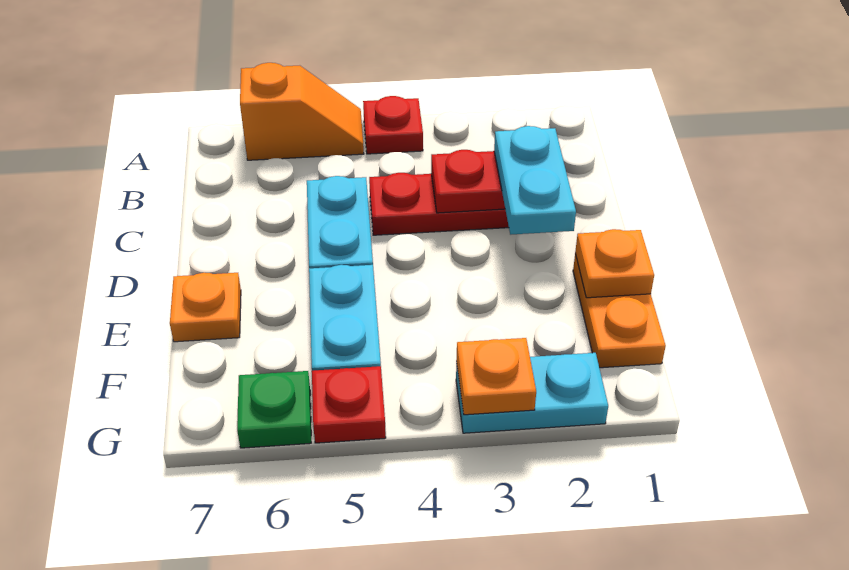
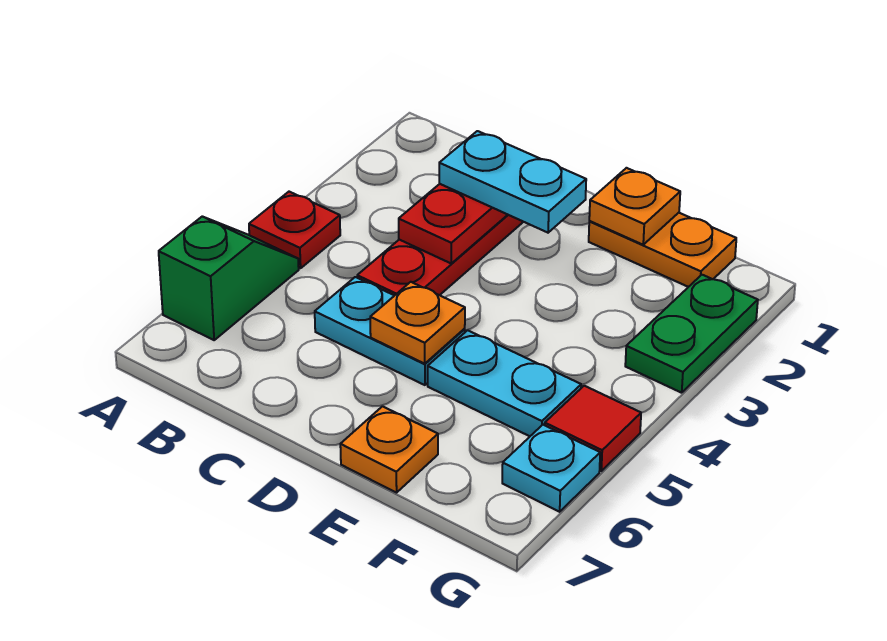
orange 1x2 slope [240,63,364,160] -> green 1x2 slope [159,217,299,340]
cyan 1x2 plate [456,353,608,433] -> green 1x2 plate [625,275,758,393]
orange 1x1 plate [456,338,536,415] -> orange 1x1 plate moved to [370,282,465,364]
red 1x1 plate [312,366,386,443] -> red 1x1 tile [545,386,641,471]
green 1x1 plate [237,371,311,448] -> cyan 1x1 plate [502,425,600,512]

